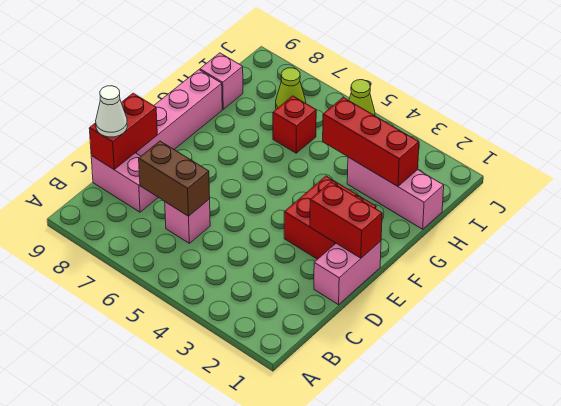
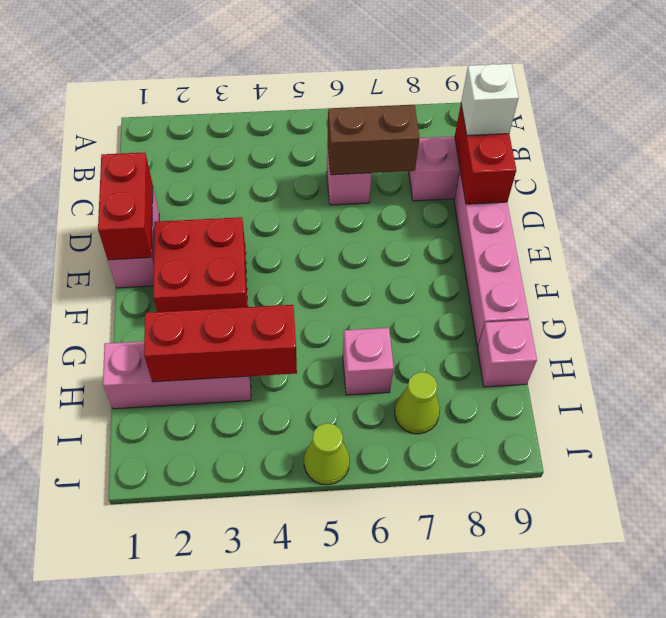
white 1x1 cone [96,86,127,137] -> white 1x1 brick [461,64,519,135]
red 1x2 brick [310,182,382,258] -> red 1x2 brick turned to [98,152,153,260]
red 1x1 brick [273,96,316,153] -> pink 1x1 brick [343,328,394,395]

